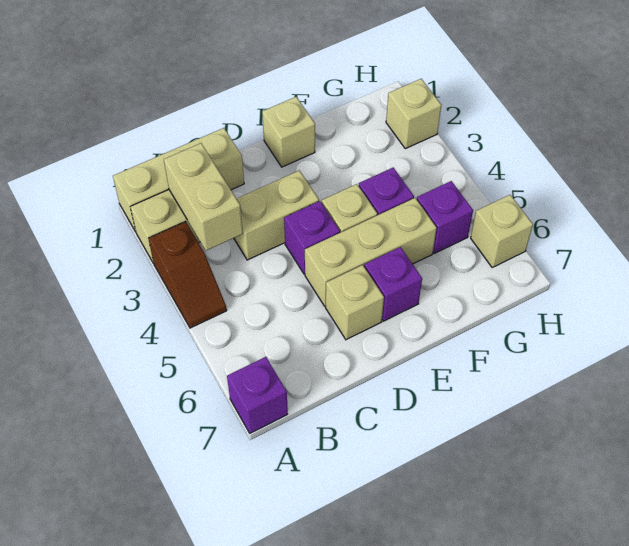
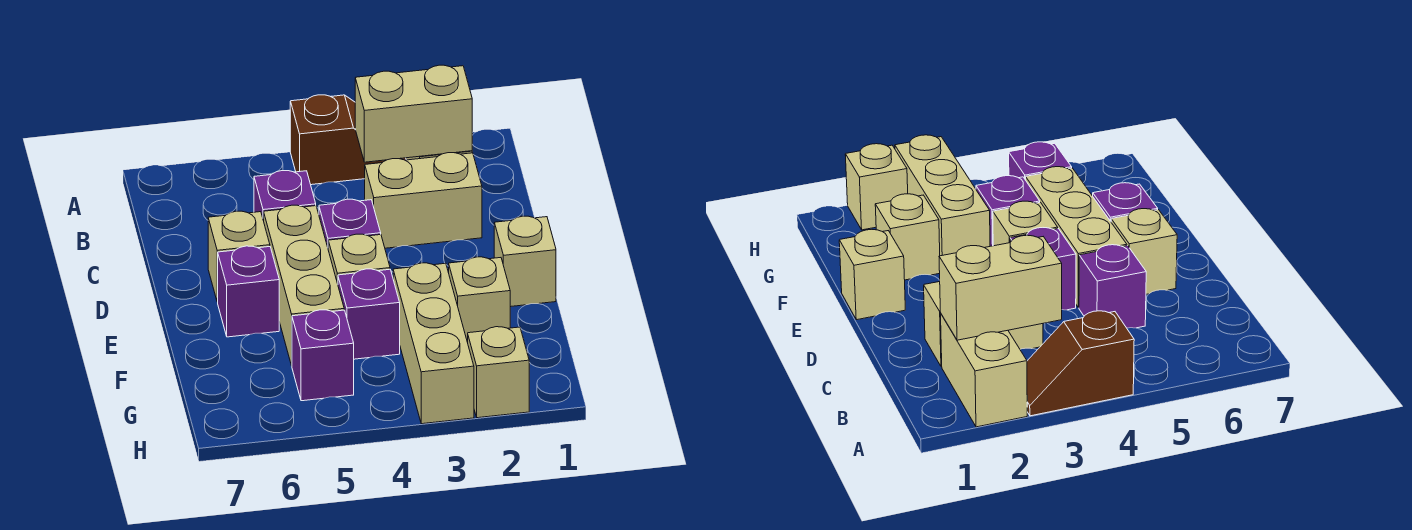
tan 1x3 brick [113,128,244,232] -> tan 1x3 brick moved to [393,263,474,424]
brown 1x2 slope [148,222,227,328] -> brown 1x2 slope turned to [290,95,406,185]
purple 1x1 brick [227,357,288,433] -> purple 1x1 brick moved to [254,171,316,221]
tan 1x2 brick [234,171,319,260] -> tan 1x2 brick turned to [365,153,482,248]
tan 1x1 brick [471,195,533,267] -> tan 1x1 brick moved to [449,257,510,342]

